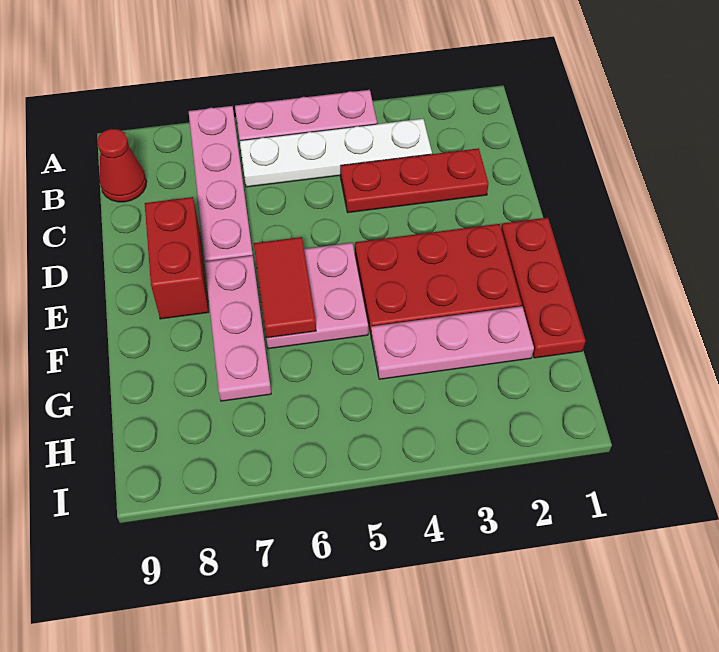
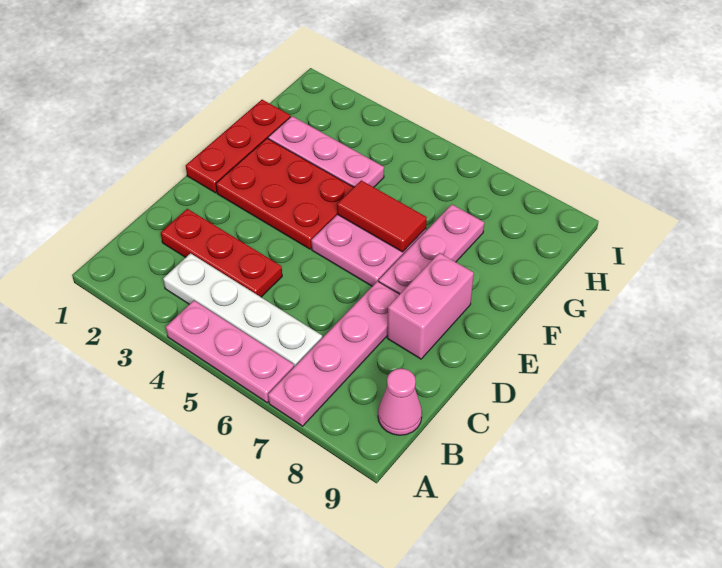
red 1x1 cone [97,129,147,202] -> pink 1x1 cone [378,369,422,435]
red 1x2 brick [145,197,209,319] -> pink 1x2 brick [387,253,474,359]
red 1x2 tile [254,237,316,338] -> red 1x2 tile turned to [337,180,427,252]

